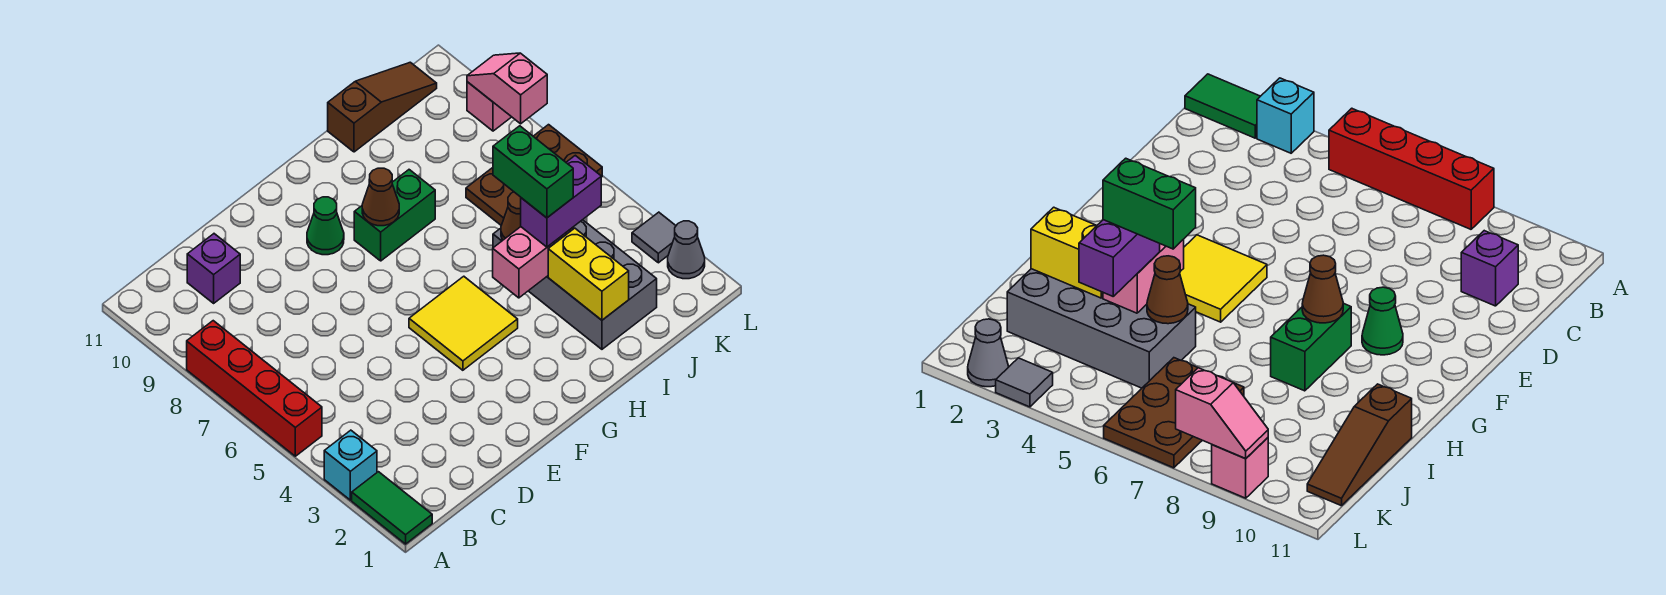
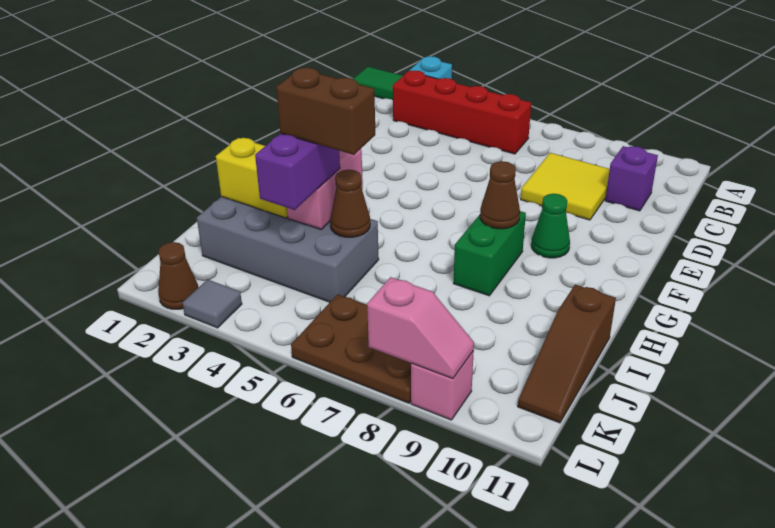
red 1x4 brick [187,321,322,456] -> red 1x4 brick moved to [393,70,531,154]
yellow 2x2 tile [409,276,518,370] -> yellow 2x2 tile moved to [521,153,610,220]
green 1x2 brick [493,126,573,218] -> brown 1x2 brick [276,68,375,155]
brown 2x3 plate [466,125,602,225] -> brown 2x3 plate turned to [291,294,411,403]
grey 1x1 cone [668,221,705,279] -> brown 1x1 cone [158,242,199,309]

